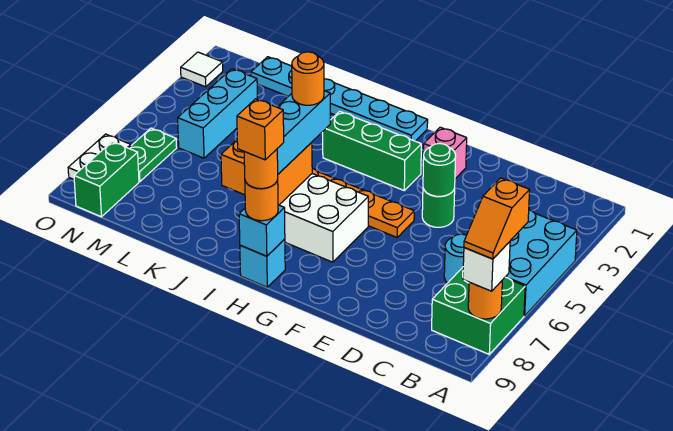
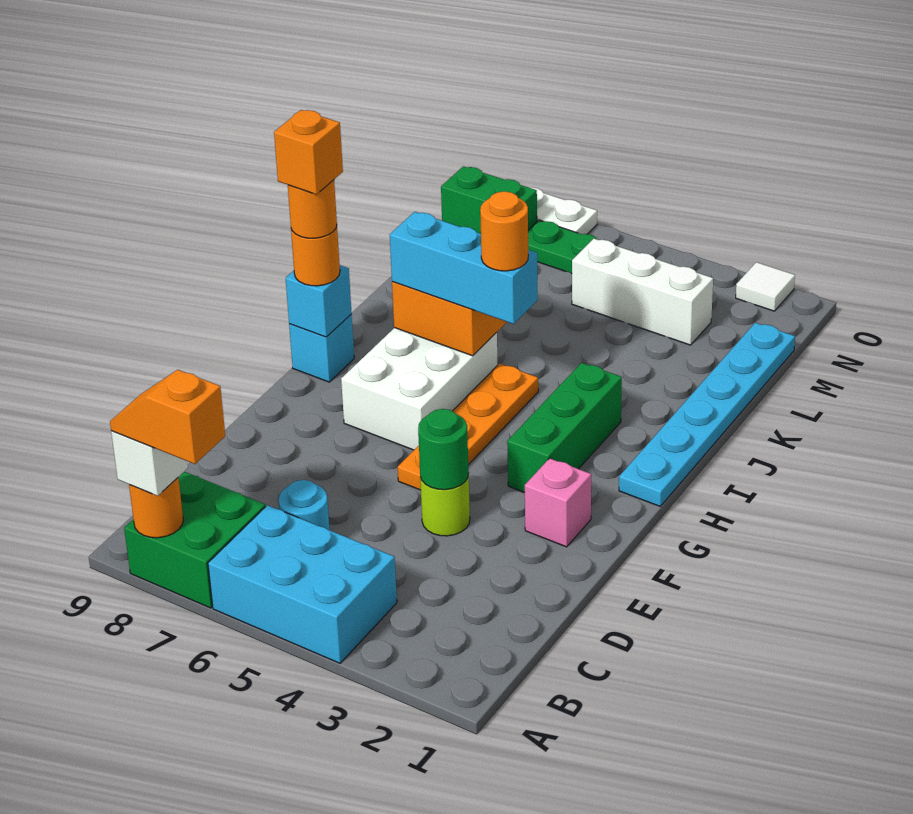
green 1x1 round brick [422,188,455,227] -> lime 1x1 round brick [420,474,470,536]
cyan 1x3 brick [178,69,257,158] -> white 1x3 brick [572,239,713,345]

